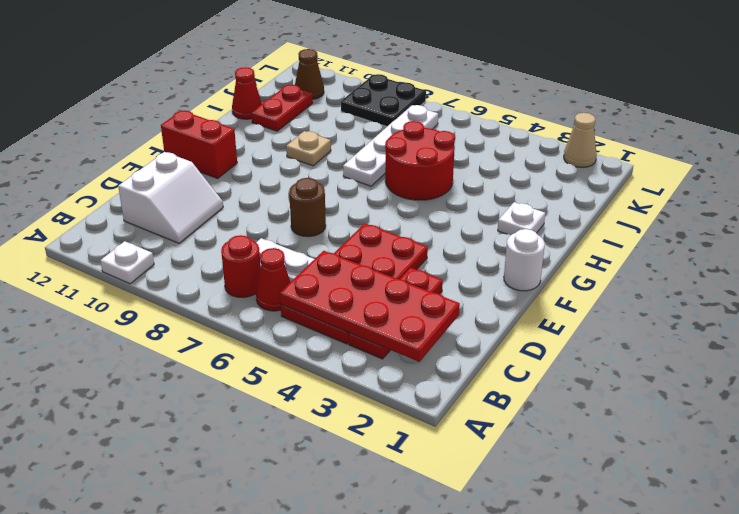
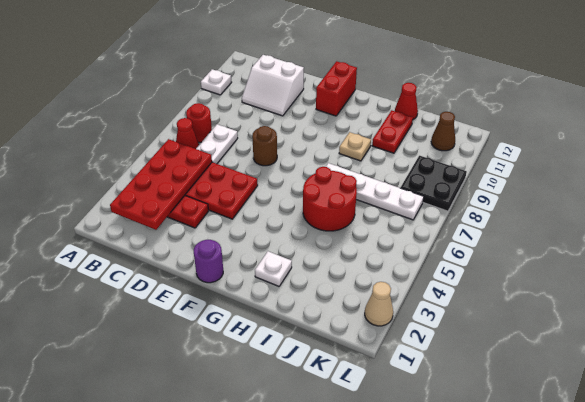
white 1x1 round brick [504,229,545,291] -> purple 1x1 round brick [194,240,223,283]
red 1x2 plate [251,85,313,131] -> red 1x2 plate turned to [372,110,413,153]

